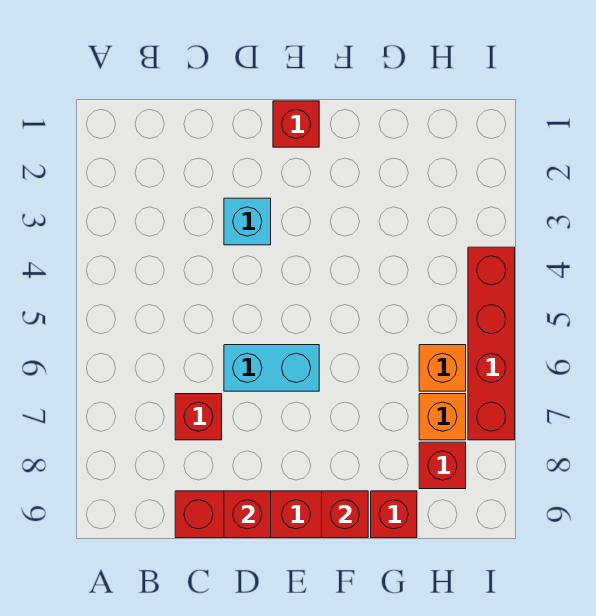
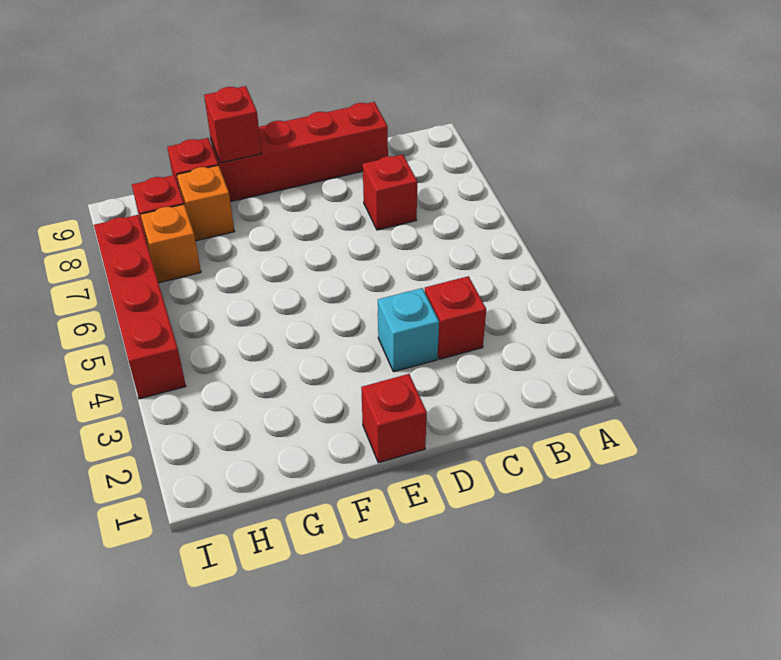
cyan 1x2 brick [224,345,319,391] -> none
red 1x1 brick [224,491,271,538] -> red 1x1 brick moved to [425,276,486,359]
orange 1x1 brick [419,345,466,391] -> orange 1x1 brick moved to [177,165,234,241]

